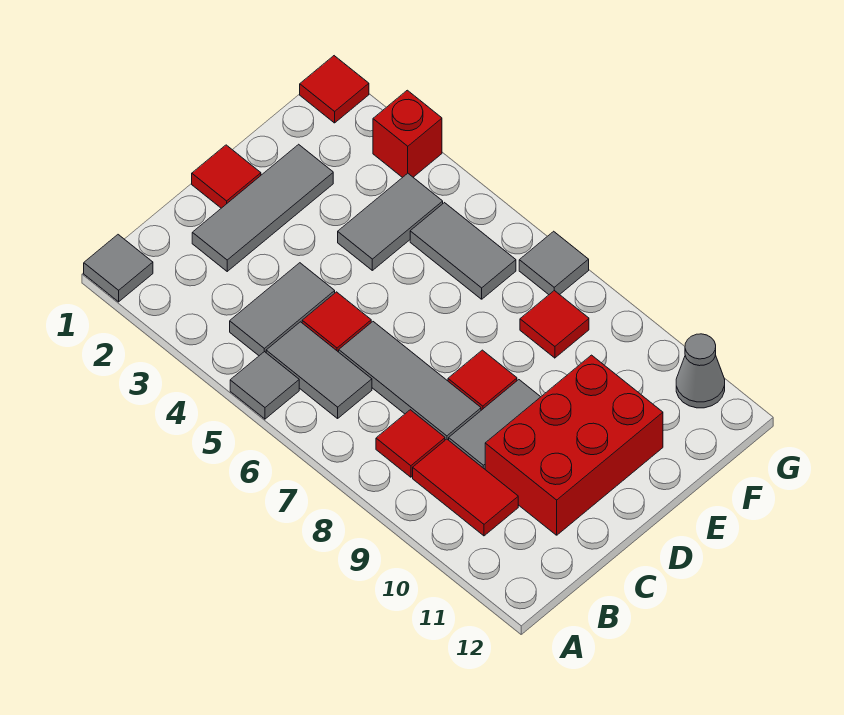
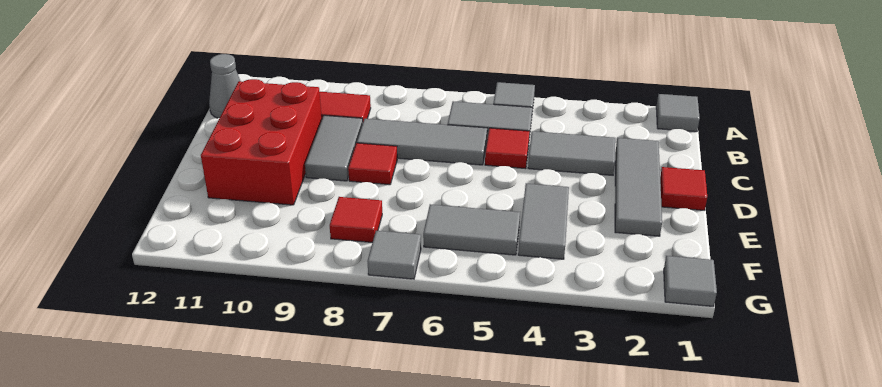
grey 1x2 tile [230,263,335,356] -> grey 1x2 tile turned to [528,131,615,175]
red 1x1 tile [376,410,445,477] -> none
red 1x1 tile [300,56,369,123] -> grey 1x1 tile [664,256,717,307]
red 1x1 brick [373,90,442,178] -> none
grey 1x1 cone [676,334,725,408] -> grey 1x1 cone moved to [209,54,240,118]

